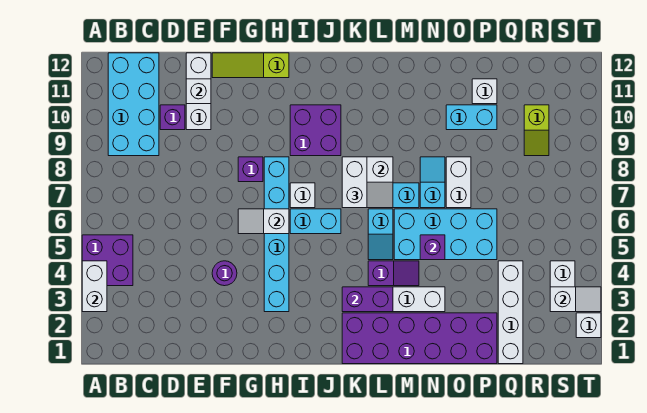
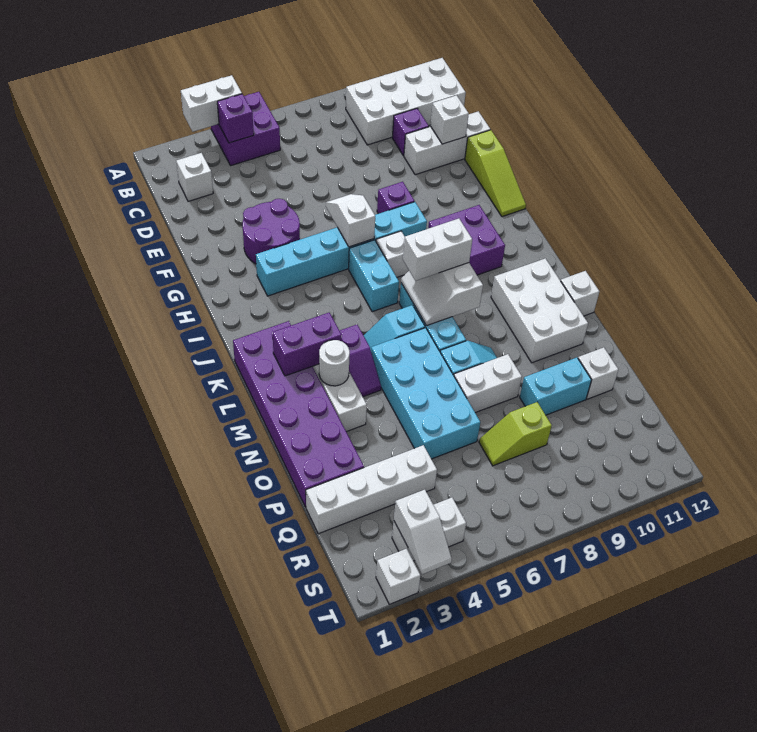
cyan 2x4 brick [108,53,159,156] -> white 2x4 brick [346,58,466,145]
none -> white 1x1 brick [176,153,213,201]
purple 1x1 round brick [212,261,237,286] -> purple 2x2 round brick [243,199,300,264]
lime 1x3 slope [212,53,289,78] -> lime 1x3 slope turned to [465,130,526,217]
purple 1x2 brick [342,287,393,312] -> purple 1x2 brick turned to [273,313,342,376]
none -> white 2x3 brick [491,258,588,363]
none -> white 1x1 round brick [319,340,350,386]
none -> white 1x1 brick [561,271,599,316]
purple 1x1 brick [420,235,445,260] -> purple 1x1 brick moved to [217,94,254,143]
cyan 1x2 brick [446,105,497,130] -> cyan 1x2 brick turned to [520,358,591,415]
lime 1x2 slope [524,105,549,156] -> lime 1x2 slope moved to [479,402,552,466]

